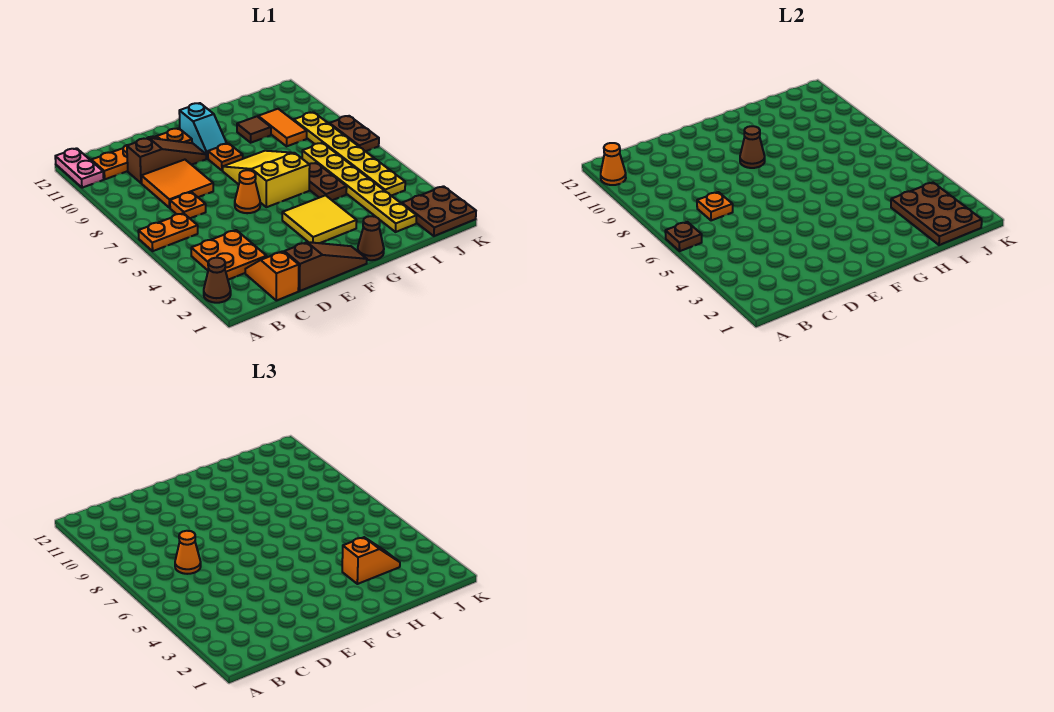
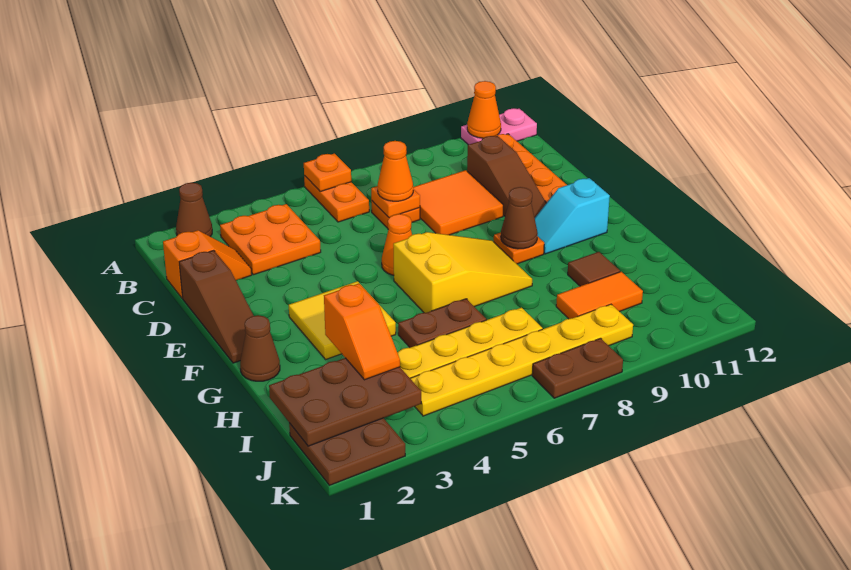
brown 1x1 plate [665,222,702,251] -> orange 1x1 plate [304,153,351,191]

